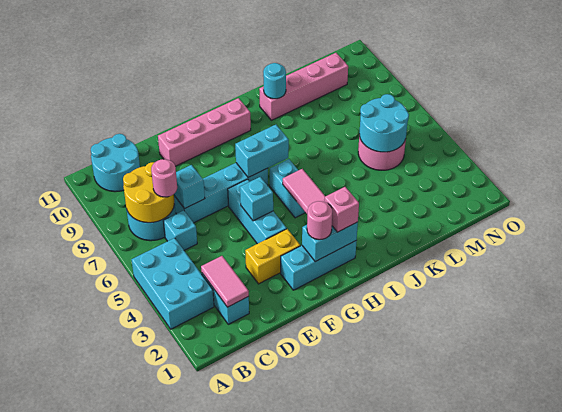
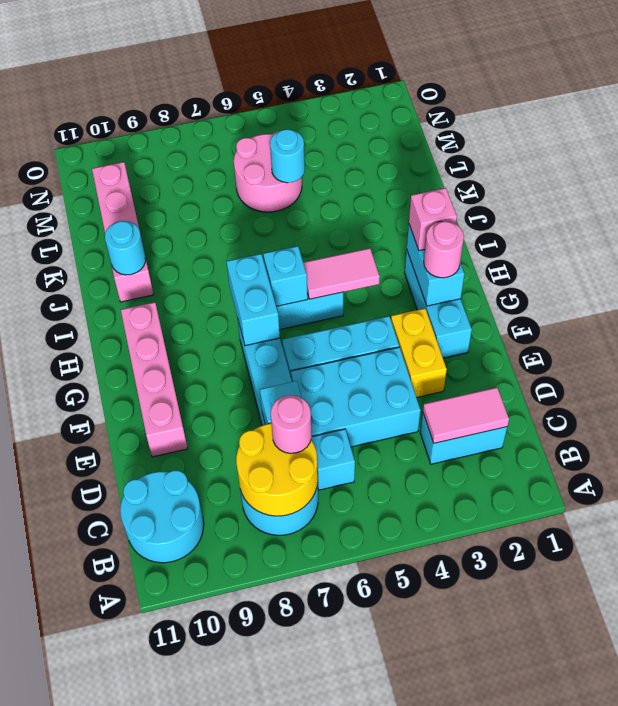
cyan 2x3 brick [132,238,214,329] -> cyan 2x3 brick moved to [291,347,421,447]
cyan 1x1 brick [240,177,273,221] -> cyan 1x1 brick moved to [263,246,308,306]
cyan 2x2 round brick [359,94,409,152] -> cyan 1x1 round brick [270,130,305,183]

